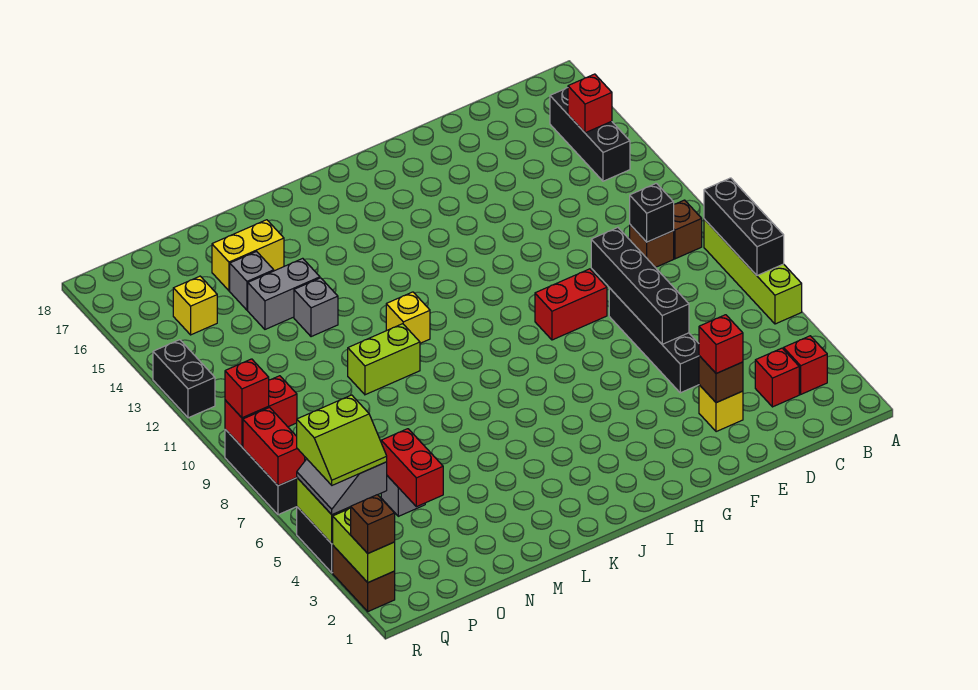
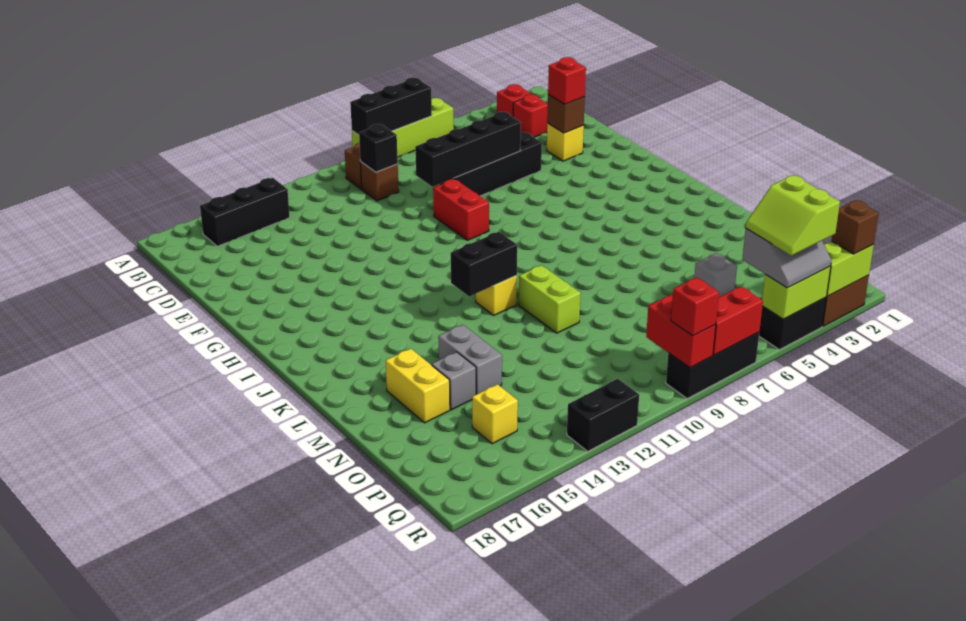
red 1x1 brick [568,74,612,133] -> none
none -> black 1x2 brick [451,232,517,296]
grey 1x1 brick [294,278,338,337] -> none
red 1x2 brick [381,429,443,507] -> none
lime 2x2 slope [297,395,387,485] -> lime 2x2 slope turned to [746,175,840,256]

